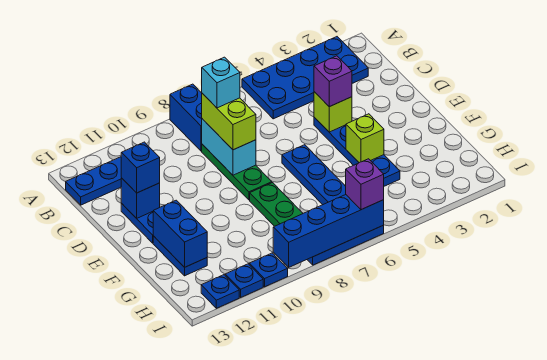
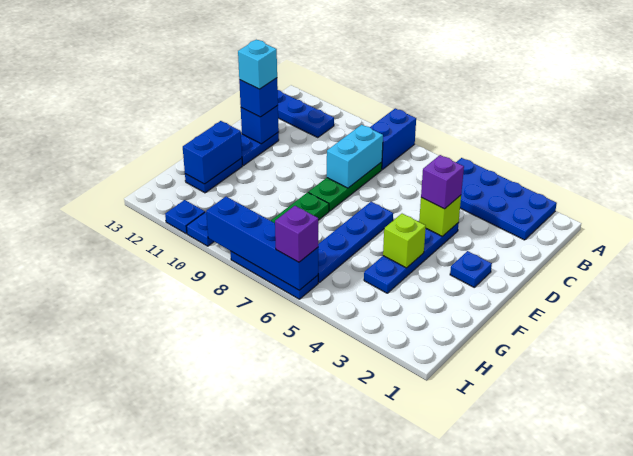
lime 1x2 brick [202,93,256,150] -> none
cyan 1x1 brick [202,57,240,108] -> cyan 1x1 brick moved to [238,40,277,89]
blue 1x1 plate [201,275,239,308] -> blue 1x1 plate moved to [450,251,492,287]

